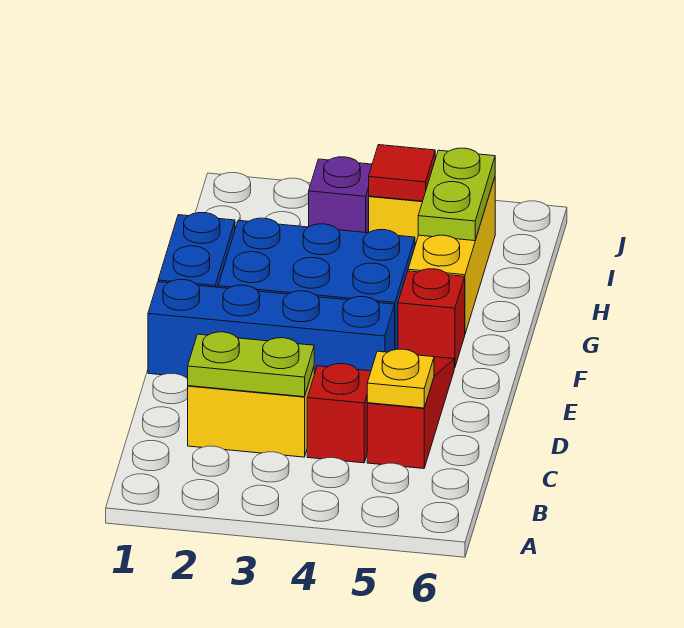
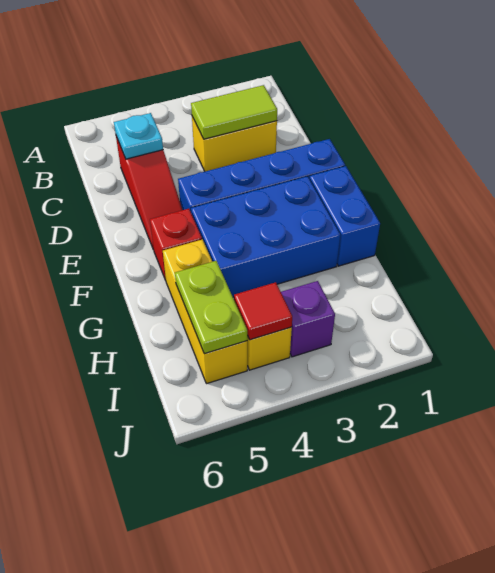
lime 1x2 plate [188,332,314,397] -> lime 1x2 tile [191,85,277,139]
red 1x1 brick [307,364,371,463] -> none
yellow 1x1 plate [367,349,434,408] -> cyan 1x1 plate [114,113,163,159]

